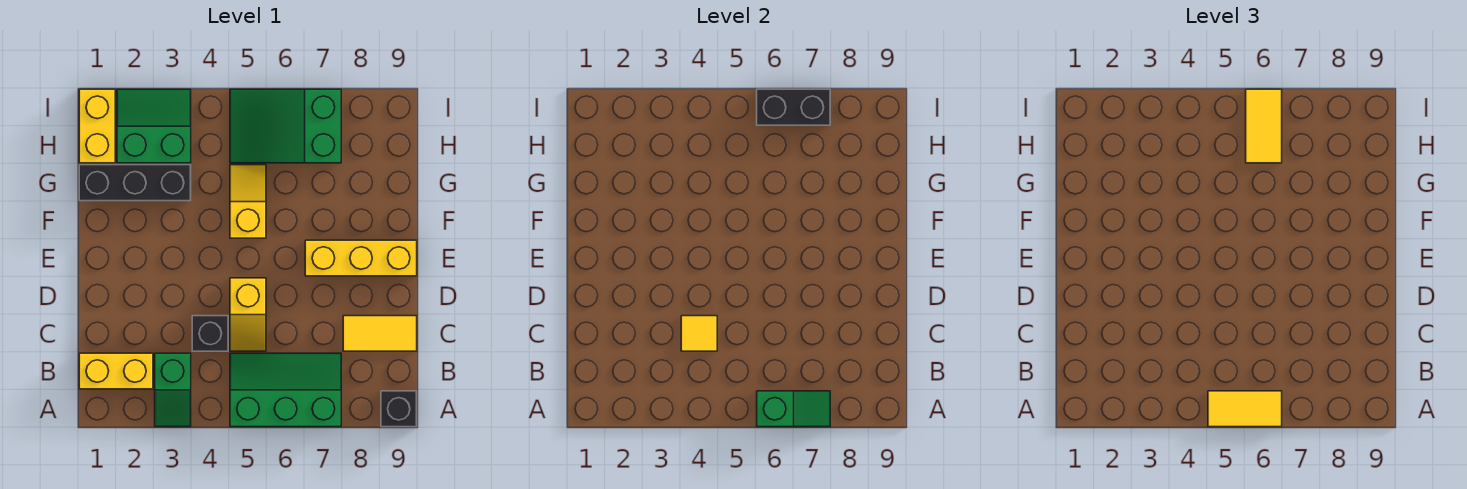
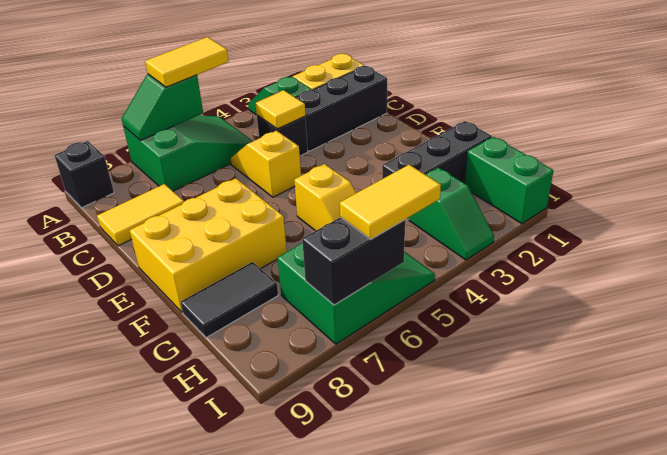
green 2x3 slope [230,353,341,427] -> green 2x3 slope turned to [123,115,253,191]
none -> black 1x3 brick [296,66,387,151]
yellow 1x3 brick [305,240,417,276] -> yellow 2x3 brick [130,178,287,312]
none -> black 1x2 tile [181,262,278,338]
yellow 1x2 brick [79,89,115,163] -> green 1x2 brick [465,137,553,224]
green 2x2 slope [117,89,191,163] -> green 1x2 slope [409,167,494,260]
yellow 1x2 tile [1246,89,1282,163] -> yellow 1x2 tile turned to [340,165,441,239]

